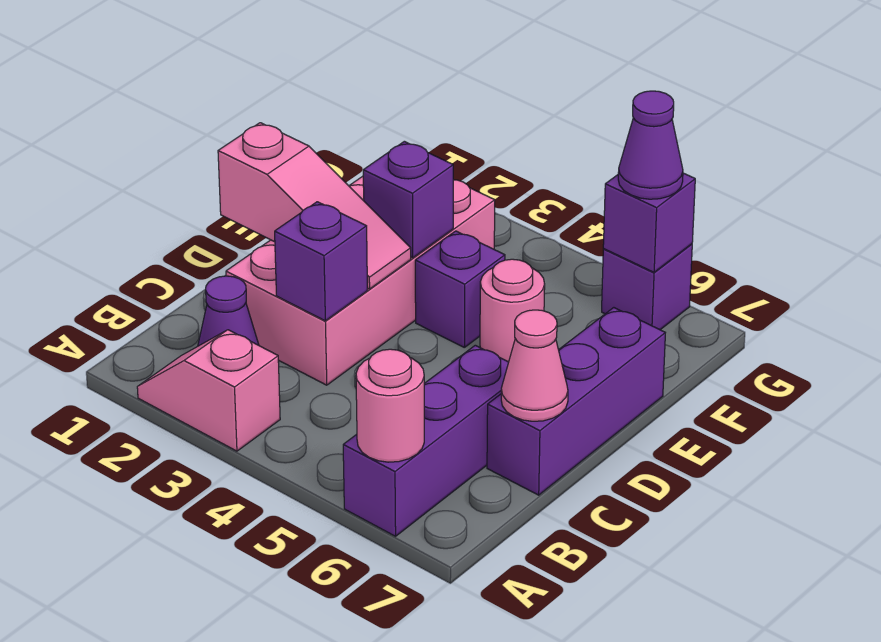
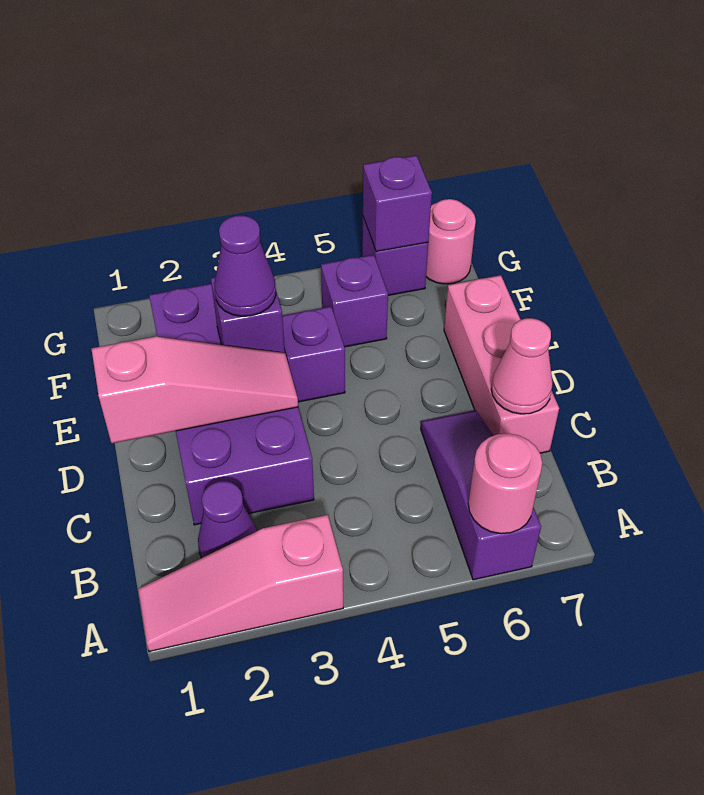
pink 1x2 slope [137,330,280,451] -> pink 1x3 slope [138,515,343,652]
purple 1x3 brick [343,345,509,536] -> purple 1x3 slope [421,410,541,580]
pink 2x4 brick [226,176,495,385] -> purple 2x4 brick [149,284,314,525]
purple 1x1 brick [275,202,367,321] -> purple 1x1 brick moved to [321,255,388,347]
purple 1x3 brick [487,308,665,495] -> pink 1x3 brick [444,275,559,453]
pink 1x1 round brick [480,259,545,362] -> pink 1x1 round brick moved to [426,199,476,284]
purple 1x1 cone [618,91,683,199] -> purple 1x1 cone moved to [214,215,276,316]

